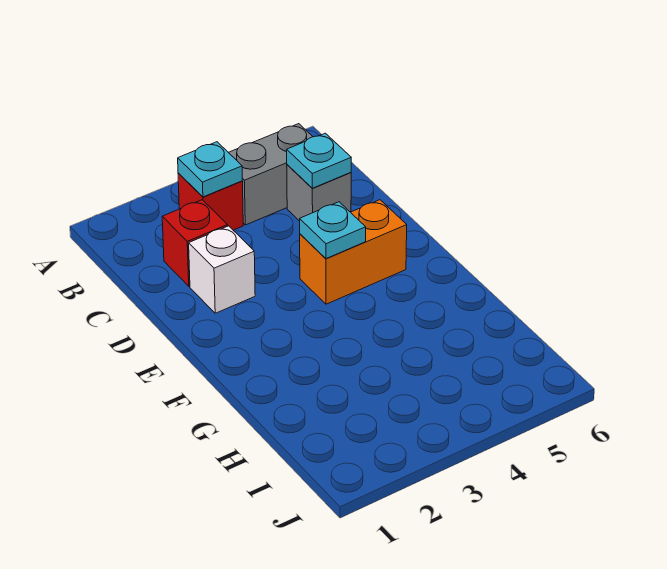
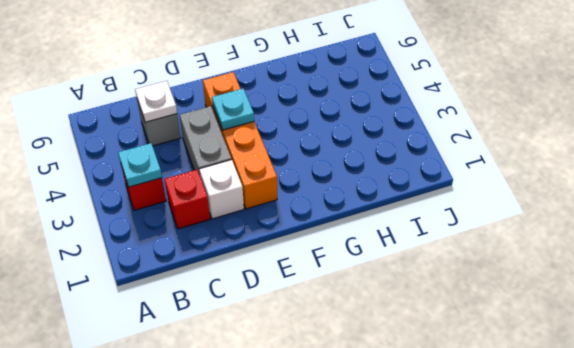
grey 1x2 brick [228,124,313,225] -> grey 1x2 brick moved to [180,106,232,174]
cyan 1x1 plate [287,133,351,188] -> white 1x1 plate [135,81,177,122]
orange 1x2 brick [300,200,407,304] -> orange 1x4 brick [203,72,277,209]

